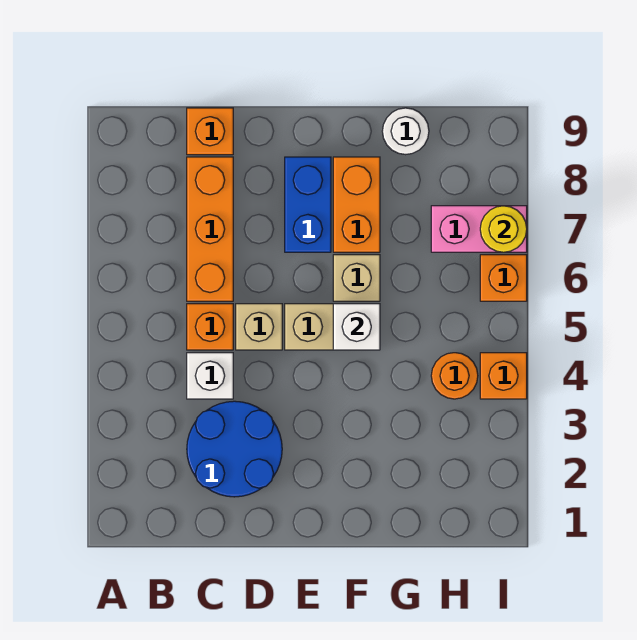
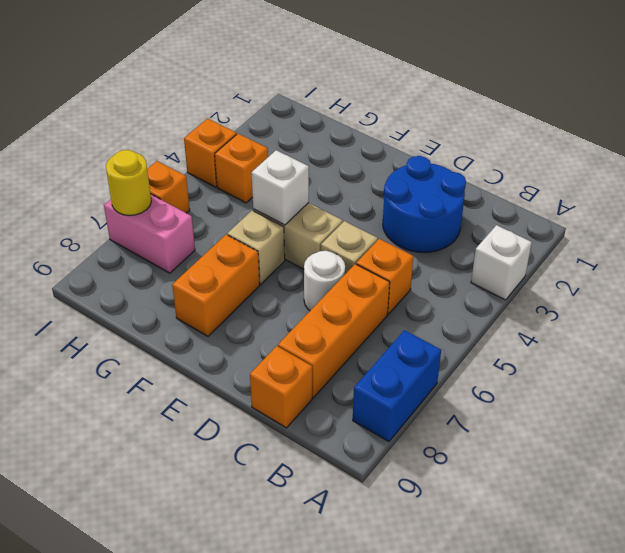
white 1x1 brick [187,353,233,399] -> white 1x1 brick moved to [471,225,532,300]
blue 1x2 brick [285,157,331,252] -> blue 1x2 brick moved to [353,330,441,442]
white 1x1 round brick [382,108,429,155] -> white 1x1 round brick moved to [304,251,345,311]
orange 1x1 round brick [431,353,478,399] -> orange 1x1 brick [215,134,268,203]

